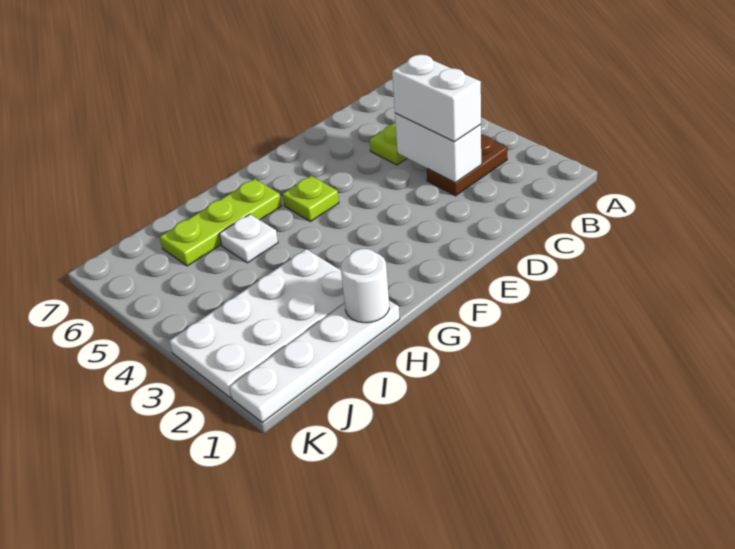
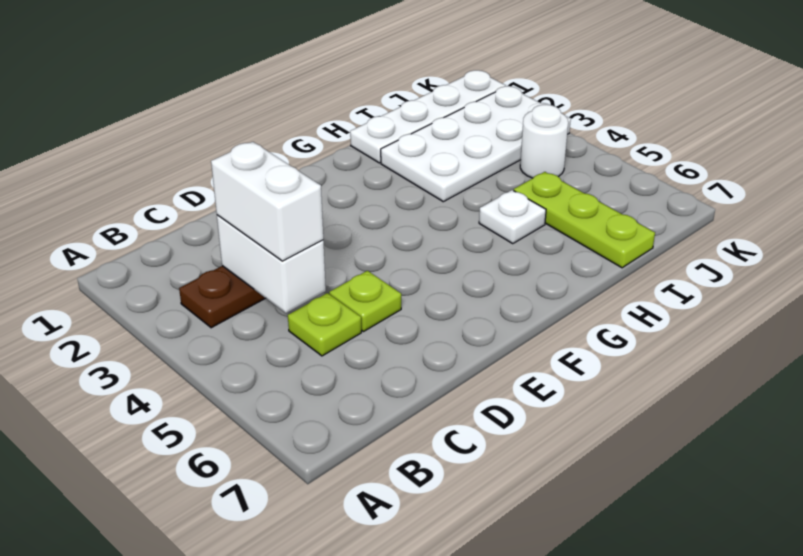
lime 1x1 plate [283,176,339,222] -> lime 1x1 plate moved to [329,271,401,332]
lime 1x3 plate [160,179,282,266] -> lime 1x3 plate turned to [514,172,655,268]
white 1x1 round brick [341,249,389,323] -> white 1x1 round brick moved to [520,105,568,178]

